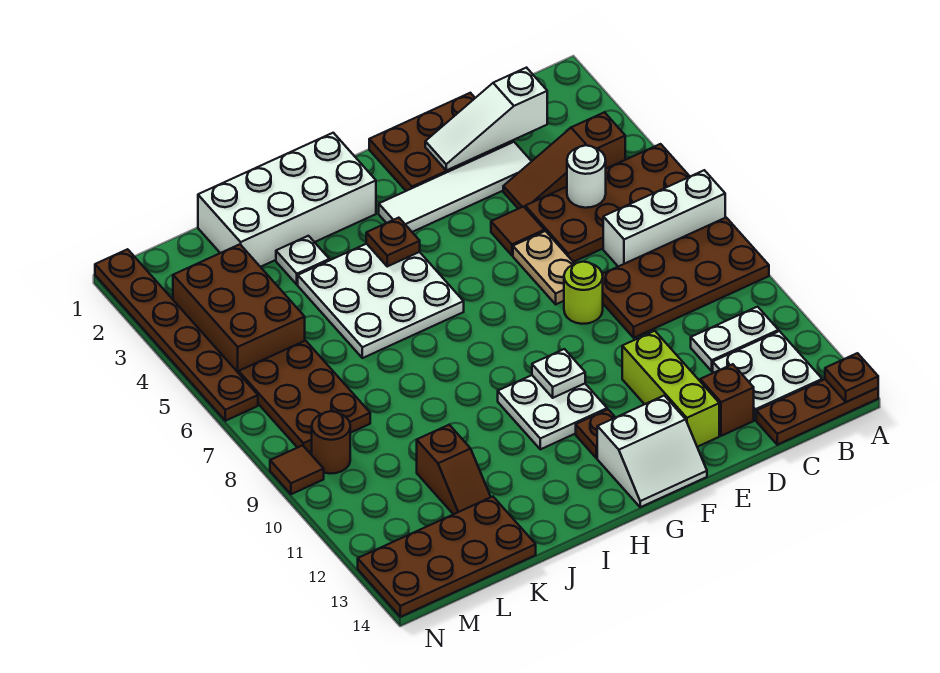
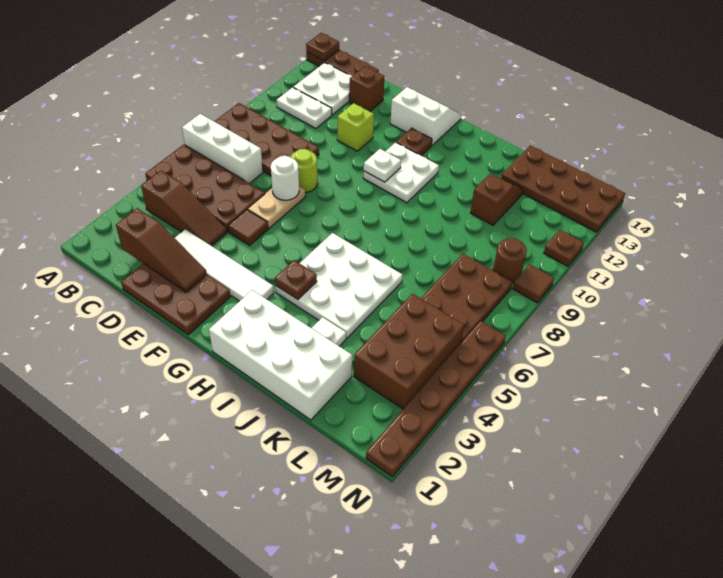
white 1x3 slope [425,68,547,171] -> brown 1x3 slope [116,208,207,292]
white 1x1 round brick [567,145,606,208] -> white 1x1 round brick moved to [271,156,299,200]
lime 1x3 brick [622,331,719,447] -> lime 1x1 brick [337,103,374,151]
none -> brown 1x1 plate [544,230,584,266]

